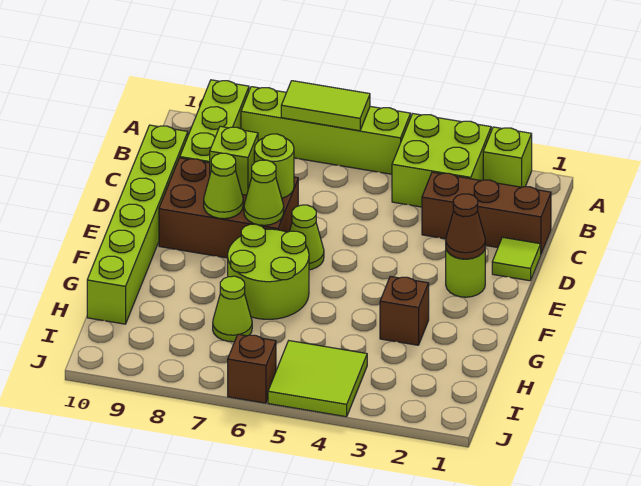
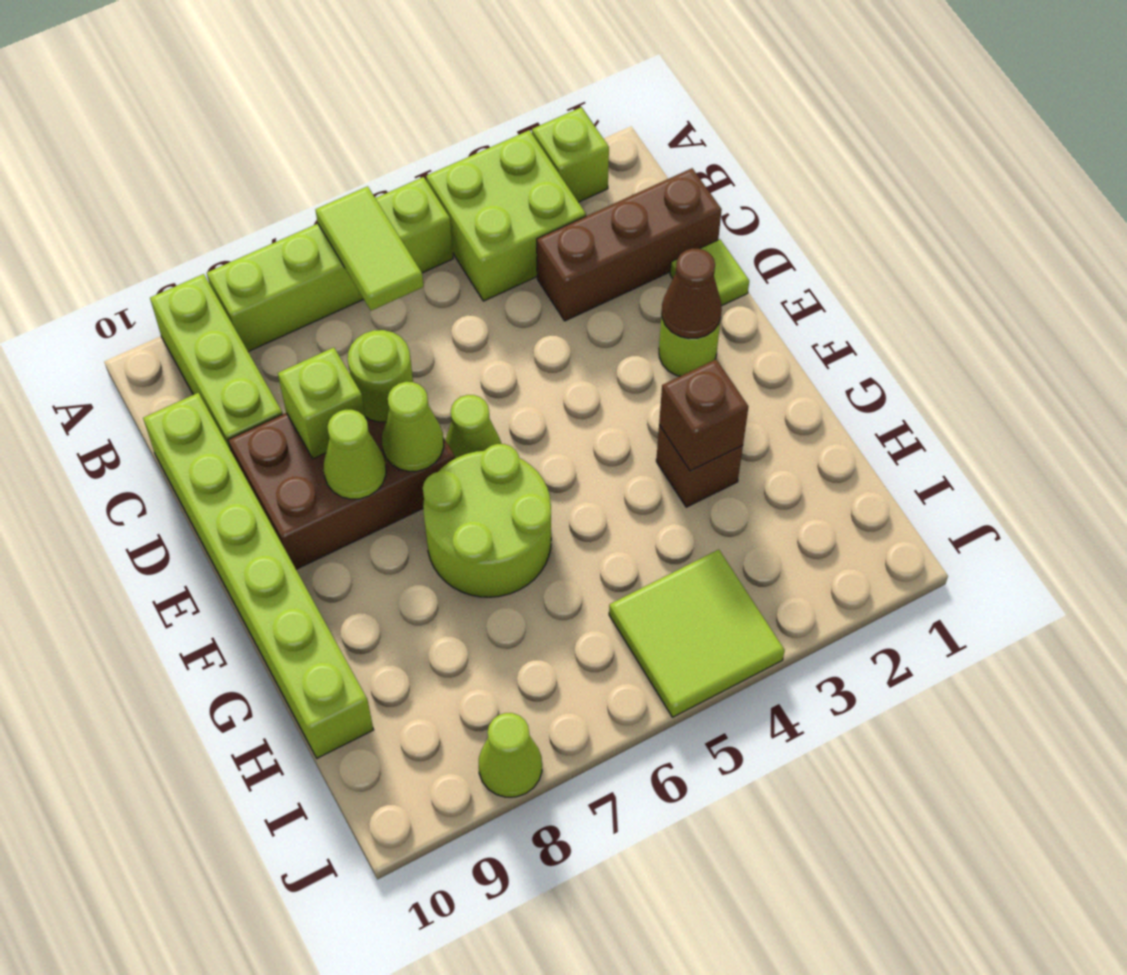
lime 1x2 tile [281,81,370,131] -> lime 1x2 tile turned to [315,186,424,311]
lime 1x1 cone [213,276,252,342] -> lime 1x1 cone moved to [479,713,542,797]
brown 1x1 brick [228,334,276,403] -> brown 1x1 brick moved to [659,359,748,471]

